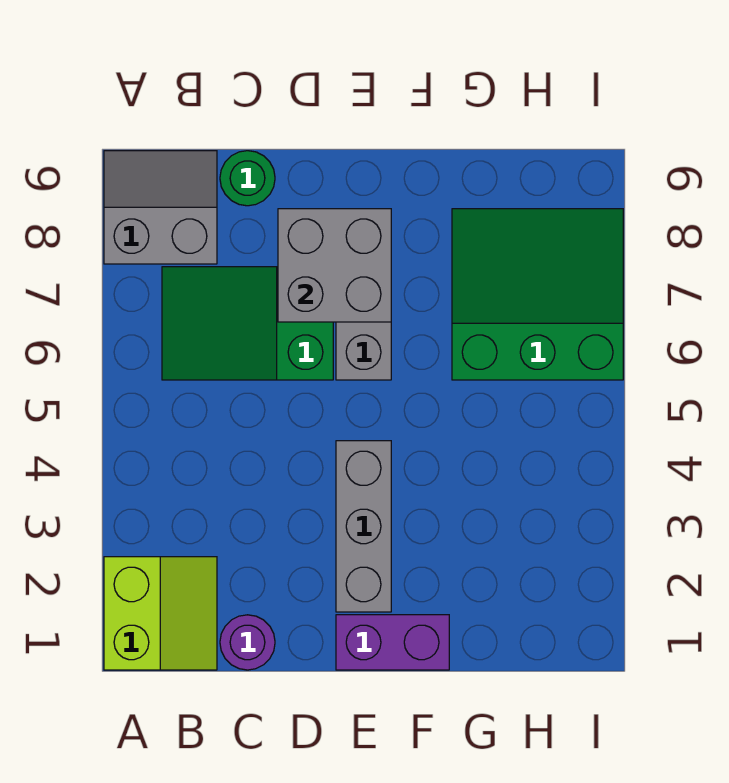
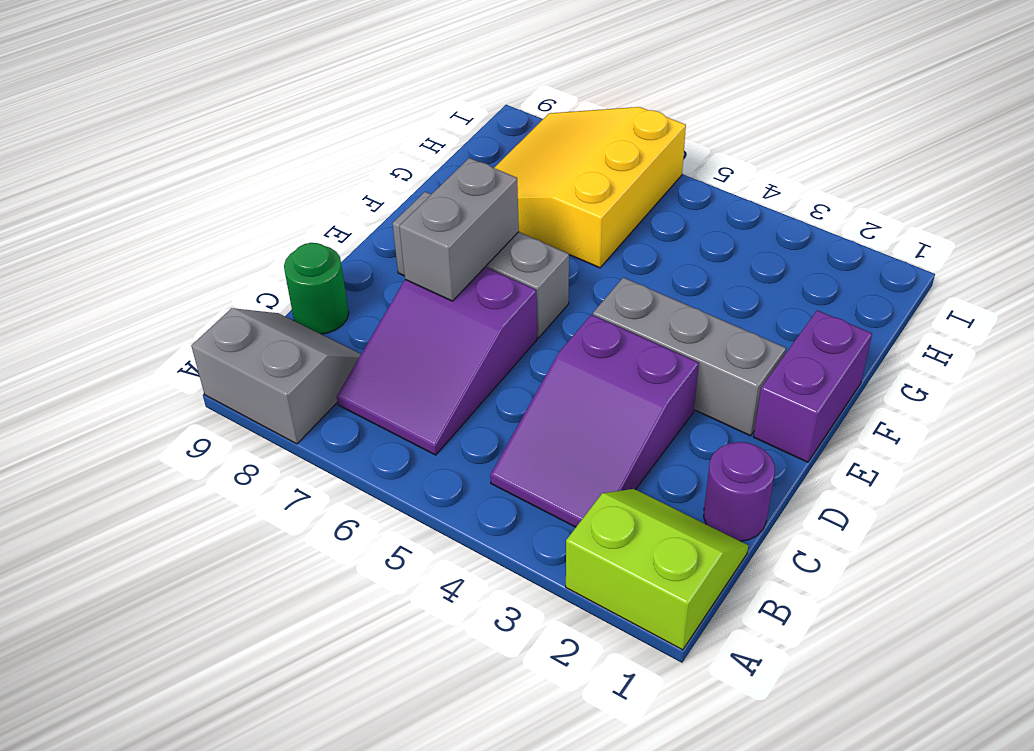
grey 2x2 slope [104,151,217,264] -> grey 2x2 slope turned to [191,308,361,444]
none -> purple 2x3 slope [490,315,699,527]
green 2x3 slope [162,267,333,380] -> purple 2x3 slope [337,267,537,455]
grey 2x2 brick [278,209,391,322] -> grey 1x2 brick [399,158,519,301]
green 3x3 slope [452,209,623,380] -> yellow 3x3 slope [494,107,686,268]

